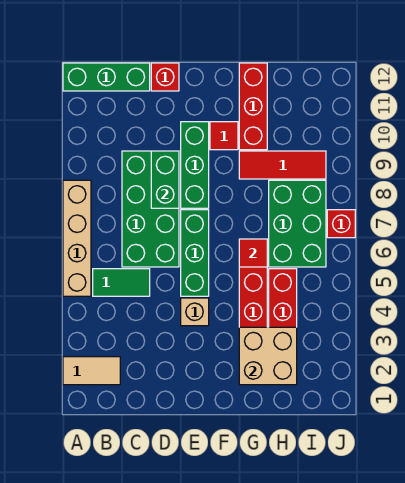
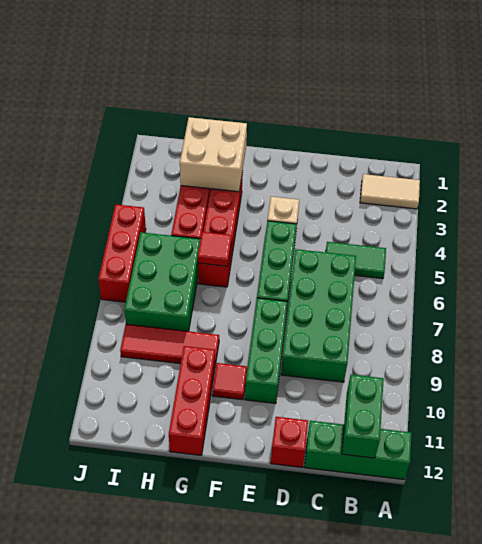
tan 1x4 brick [63,180,91,296] -> none
green 1x2 brick [151,151,179,208] -> green 1x2 brick moved to [342,375,384,458]
red 1x1 brick [327,210,355,238] -> red 1x3 brick [98,204,146,302]

